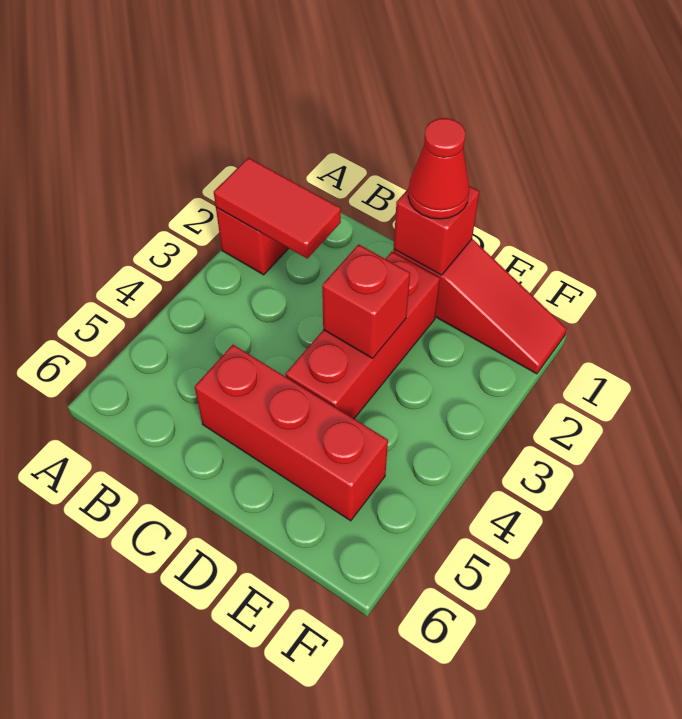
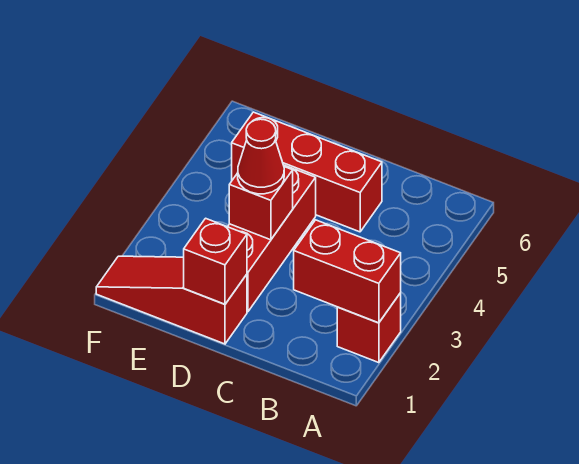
red 1x2 tile [214,158,341,258] -> red 1x2 brick [294,220,401,323]
red 1x1 cone [408,118,469,219] -> red 1x1 cone moved to [238,119,284,194]

